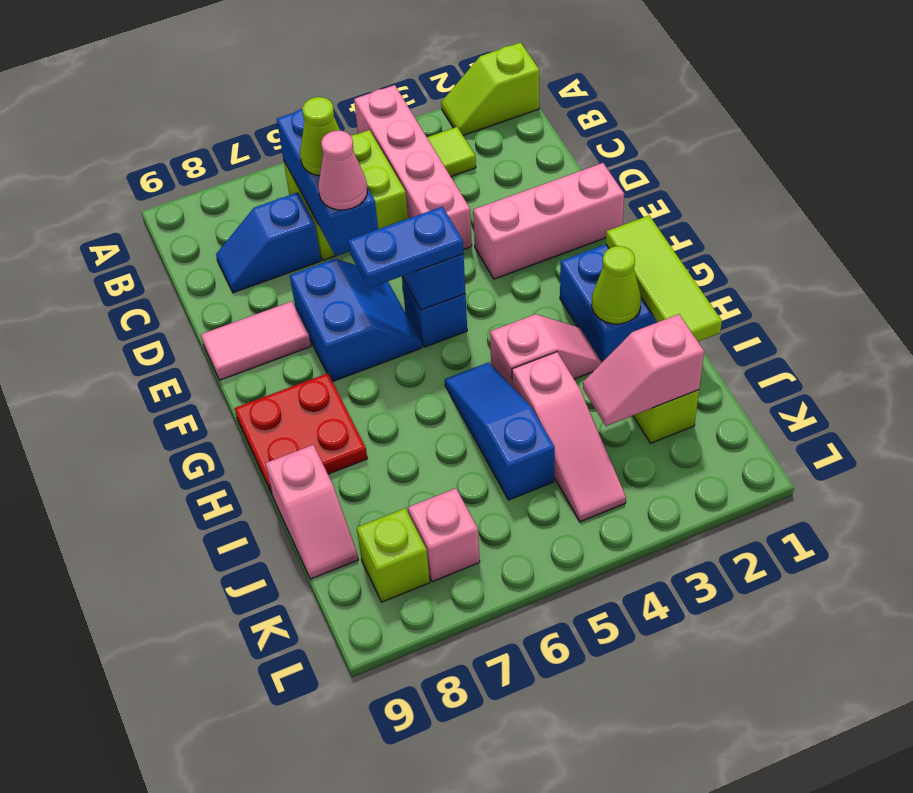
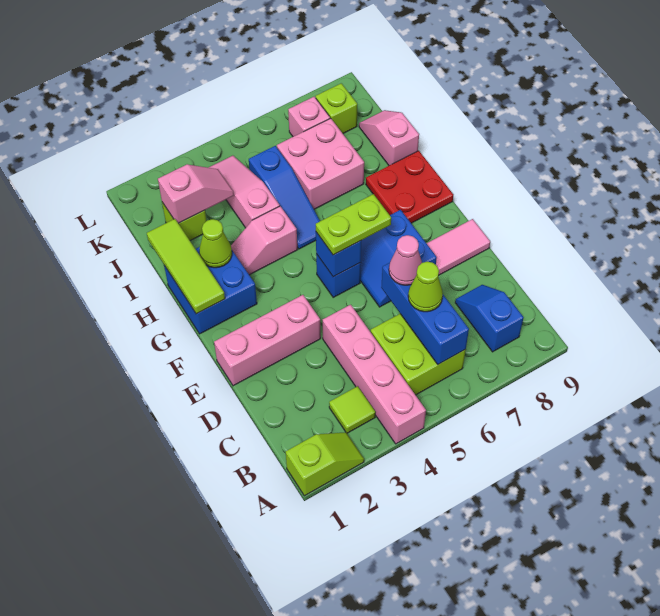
blue 1x2 slope [216,192,321,293] -> blue 1x2 slope turned to [455,285,524,352]
blue 1x2 plate [348,207,463,288] -> lime 1x2 plate [316,194,391,255]
none -> pink 2x2 brick [277,118,364,209]

